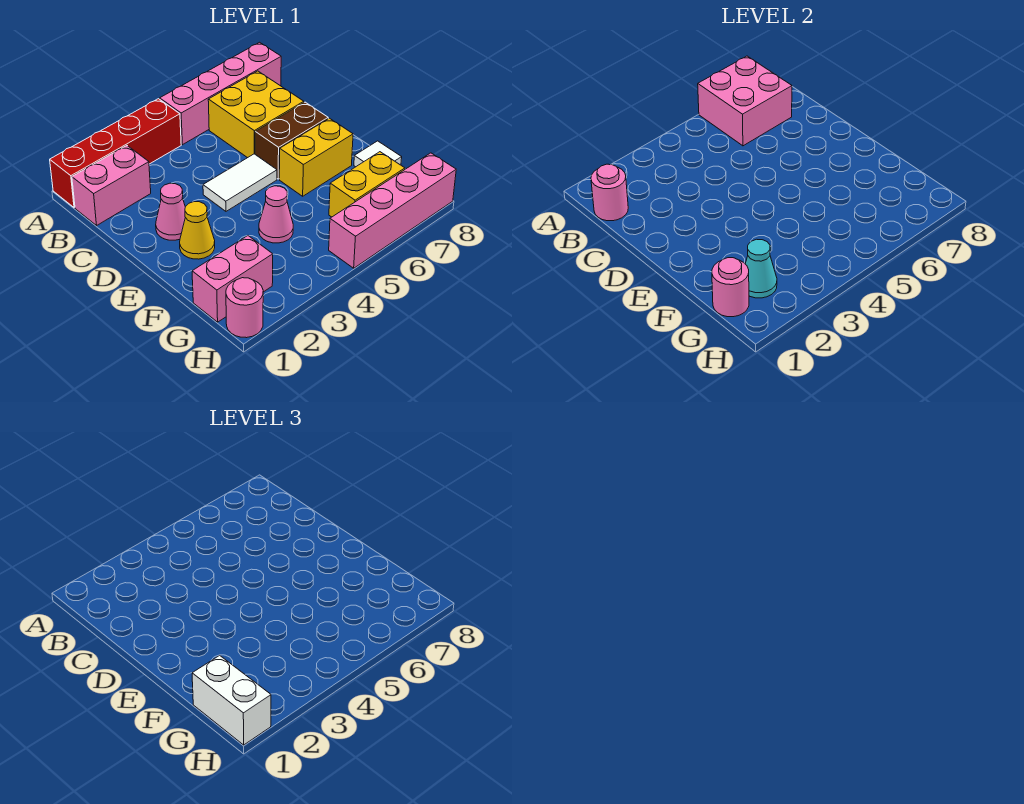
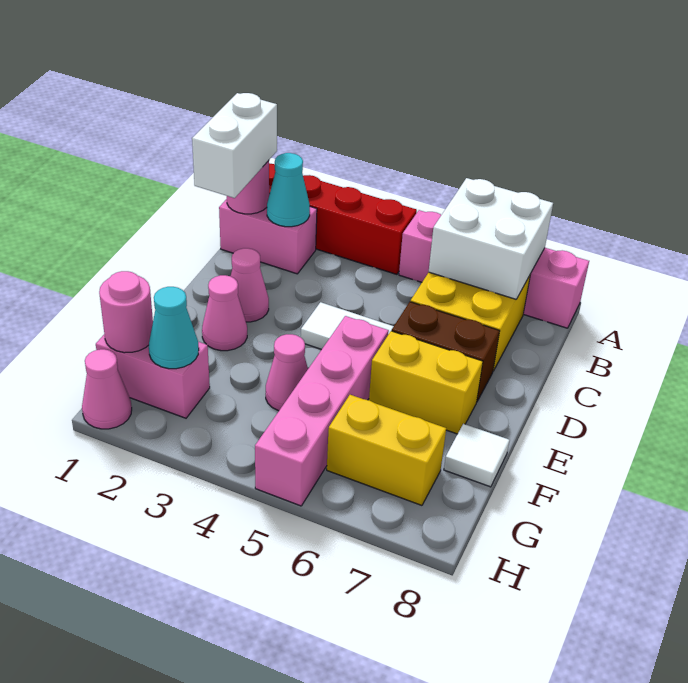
pink 2x2 brick [698,56,792,146] -> white 2x2 brick [429,178,553,299]
none -> cyan 1x1 cone [267,153,310,227]
yellow 1x1 cone [180,202,215,259] -> pink 1x1 cone [202,275,247,351]
white 1x2 brick [192,655,271,745] -> white 1x2 brick moved to [192,93,277,198]
pink 1x1 round brick [226,278,263,338] -> pink 1x1 cone [82,349,132,429]
pink 1x4 brick [329,153,456,268] -> pink 1x4 brick turned to [255,316,389,506]

